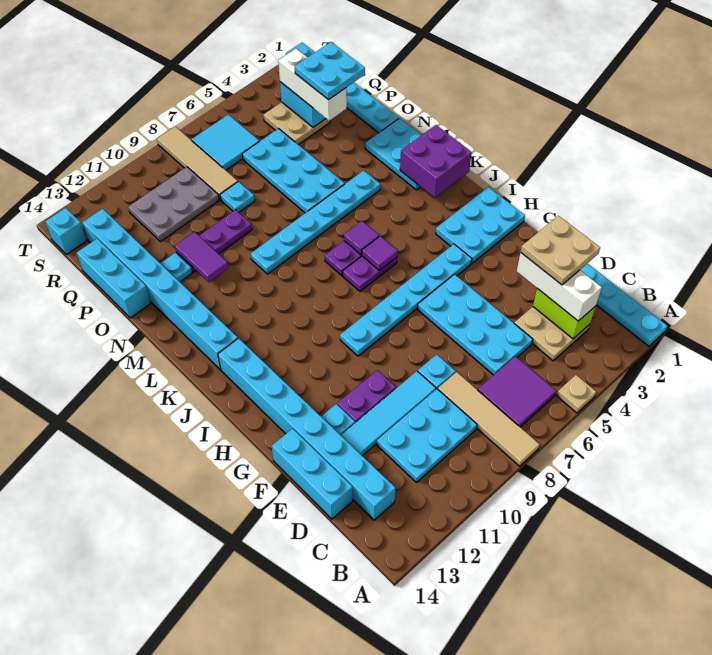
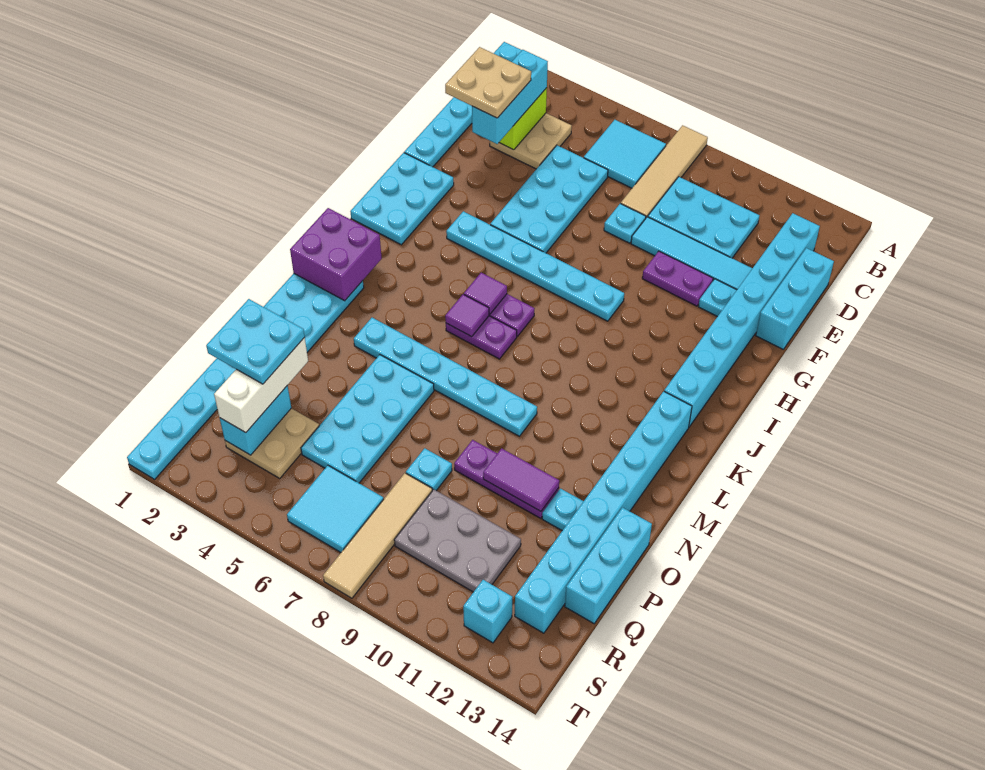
tan 1x1 plate [557,375,596,413] -> none
purple 2x2 tile [478,356,556,427] -> cyan 2x2 tile [584,120,666,188]
white 1x3 brick [517,253,602,321] -> cyan 1x3 brick [472,50,548,144]
cyan 2x3 plate [436,187,525,263] -> cyan 2x3 plate turned to [350,153,454,245]
purple 1x2 tile [175,232,228,282] -> purple 1x2 tile turned to [483,448,559,511]
cyan 1x1 brick [45,208,87,254] -> cyan 1x1 brick moved to [463,580,512,643]

